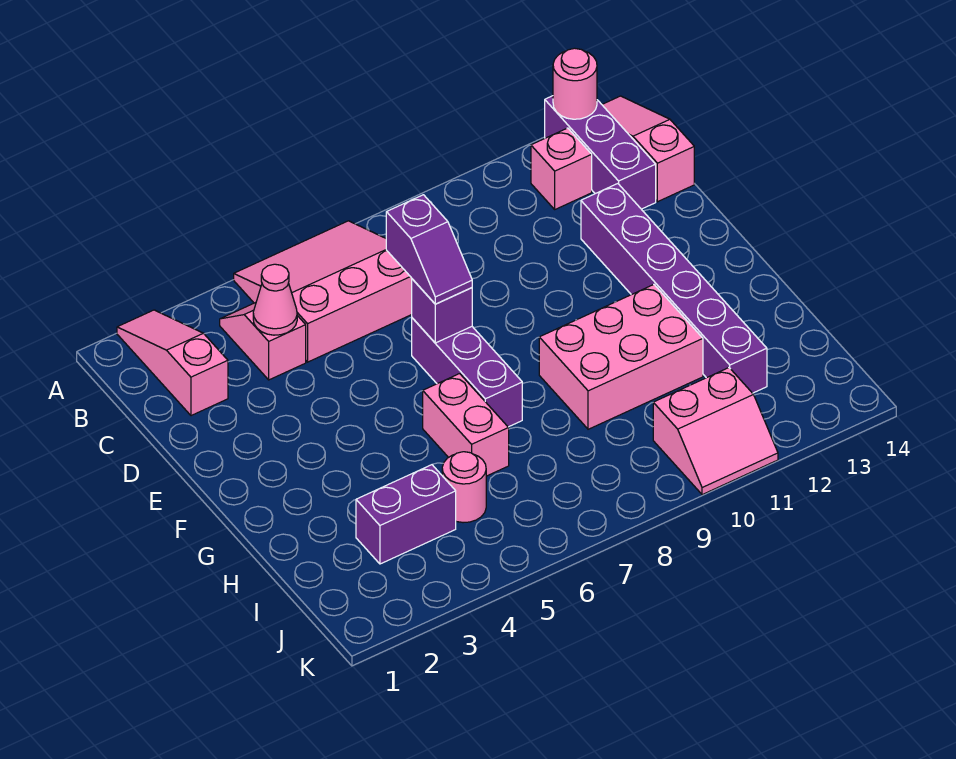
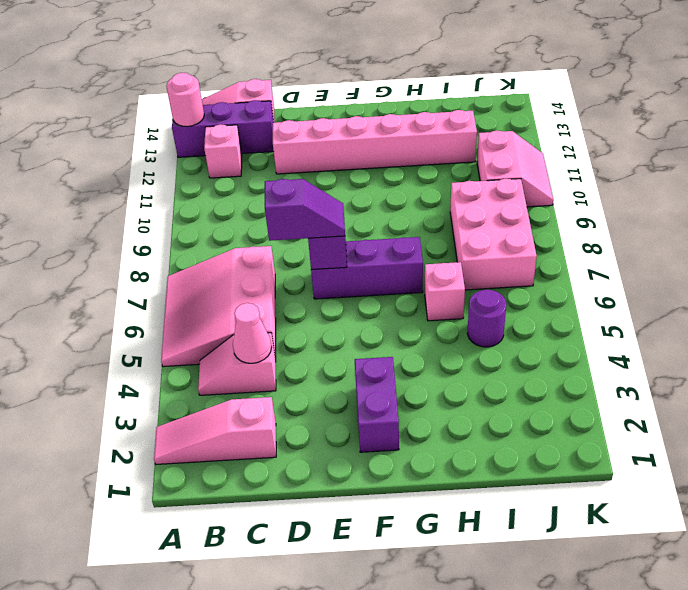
purple 1x6 brick [581,184,767,393] -> pink 1x6 brick [273,110,477,174]
pink 1x2 brick [423,374,509,476] -> pink 1x1 brick [425,262,465,321]
pink 2x3 brick [539,285,703,429] -> pink 2x3 brick moved to [450,179,537,290]
purple 1x2 brick [356,465,456,564] -> purple 1x2 brick moved to [355,357,399,452]
pink 1x1 round brick [442,452,486,523] -> purple 1x1 round brick [467,289,506,347]

